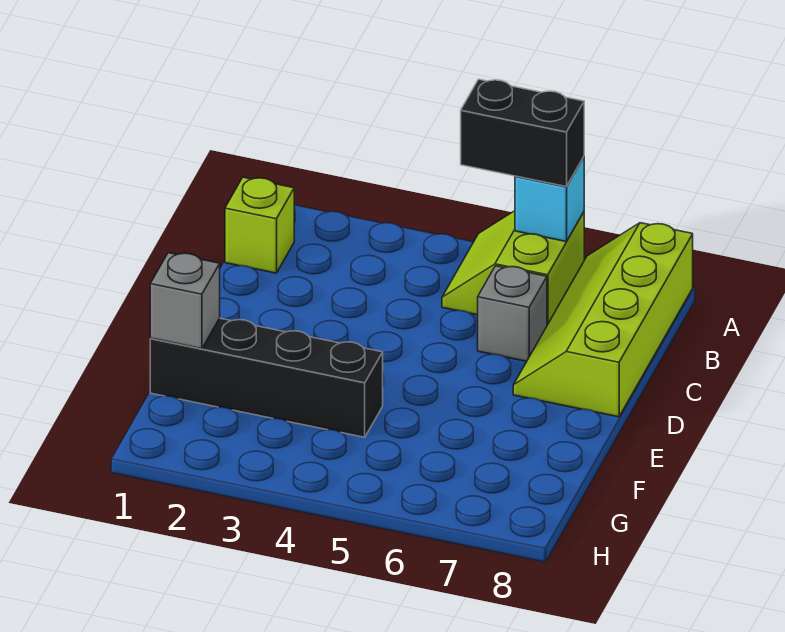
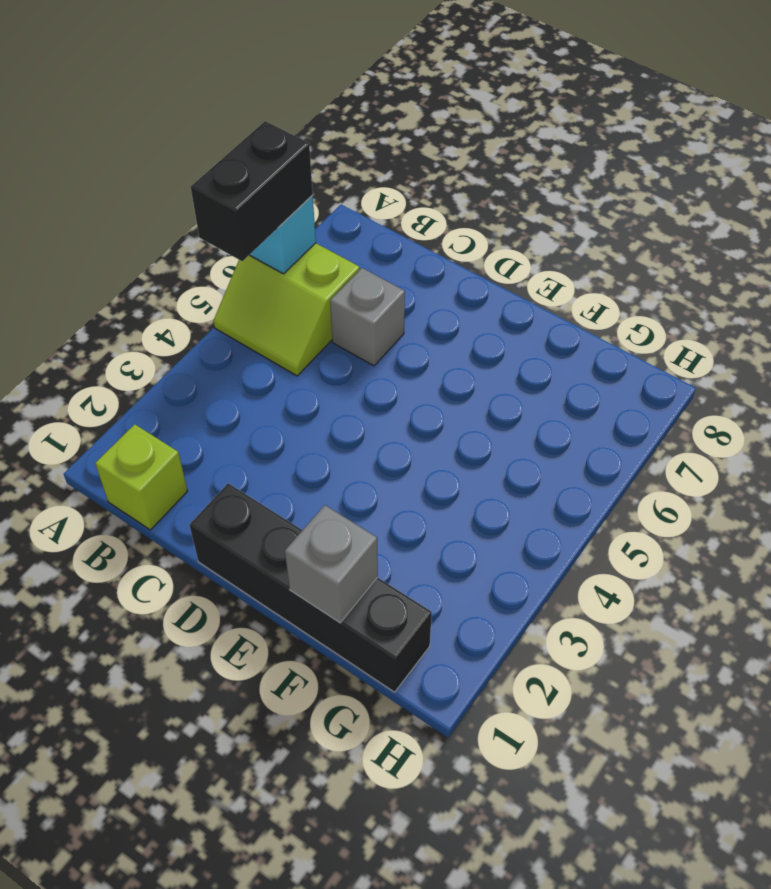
lime 2x4 slope [513,223,693,417] -> none
black 1x4 brick [150,318,383,437] -> black 1x4 brick turned to [189,483,432,692]

